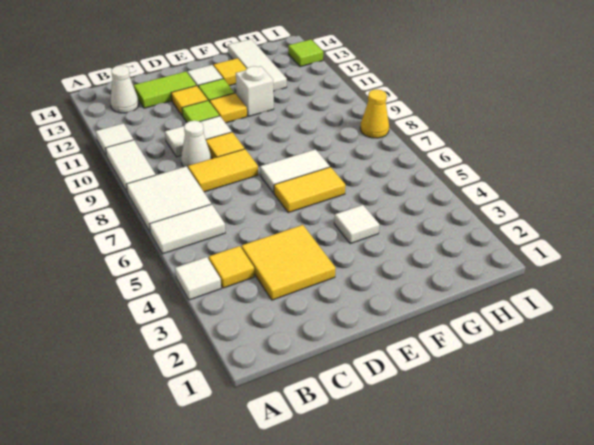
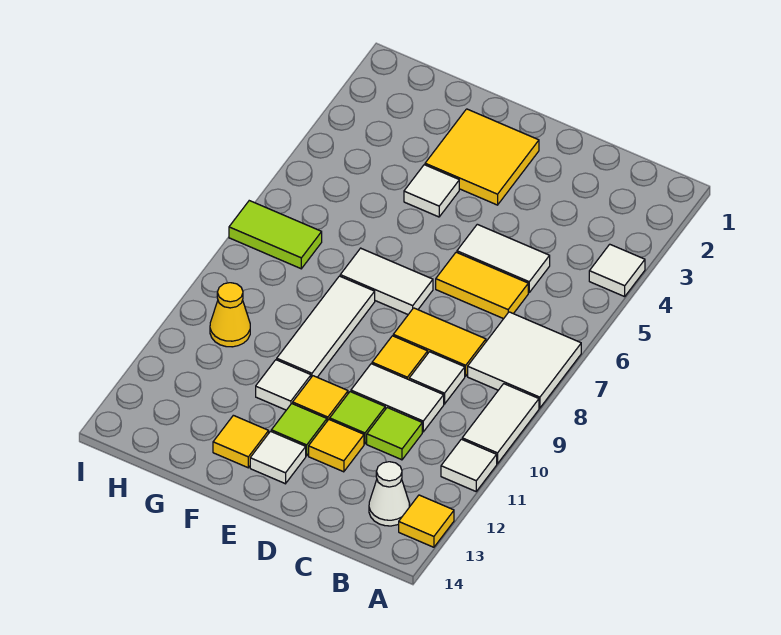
white 1x2 tile [150,204,225,254] -> white 1x2 tile moved to [457,224,550,292]
yellow 1x1 tile [209,246,254,288] -> yellow 1x1 tile moved to [399,495,454,547]
yellow 2x2 tile [241,225,336,300] -> yellow 2x2 tile moved to [425,109,539,205]
white 1x1 cone [181,121,211,168] -> white 1x1 tile [409,352,465,404]
lime 1x2 tile [134,72,196,108] -> lime 1x2 tile moved to [229,201,322,269]
yellow 1x2 tile [274,167,346,213] -> yellow 1x2 tile moved to [436,252,528,319]
white 1x1 brick [236,66,274,116] -> white 1x1 tile [256,360,311,410]
white 1x3 tile [228,39,287,91] -> white 1x3 tile moved to [277,276,375,377]
yellow 1x1 cone [360,89,389,138] -> yellow 1x1 cone moved to [210,283,250,347]
lime 1x1 tile [288,39,323,67] -> lime 1x1 tile moved to [367,408,422,460]

